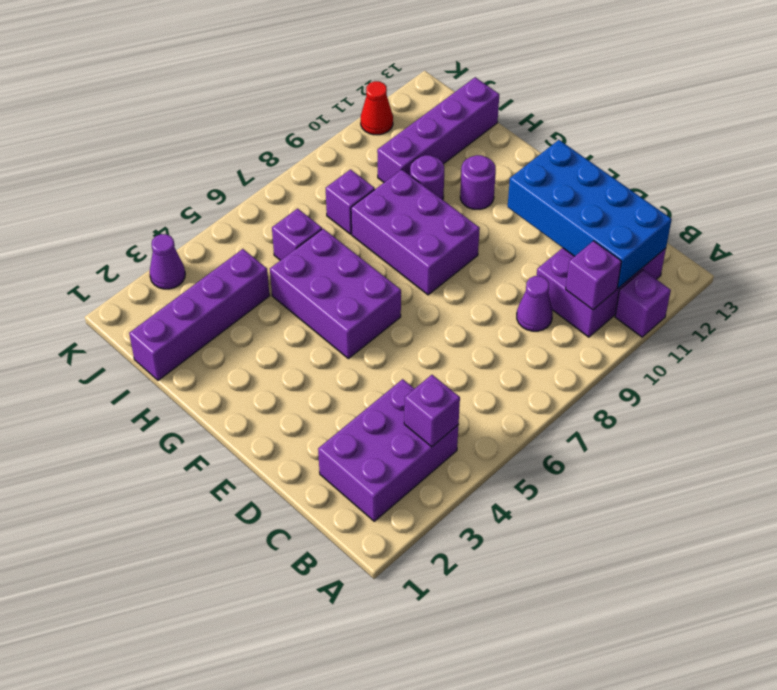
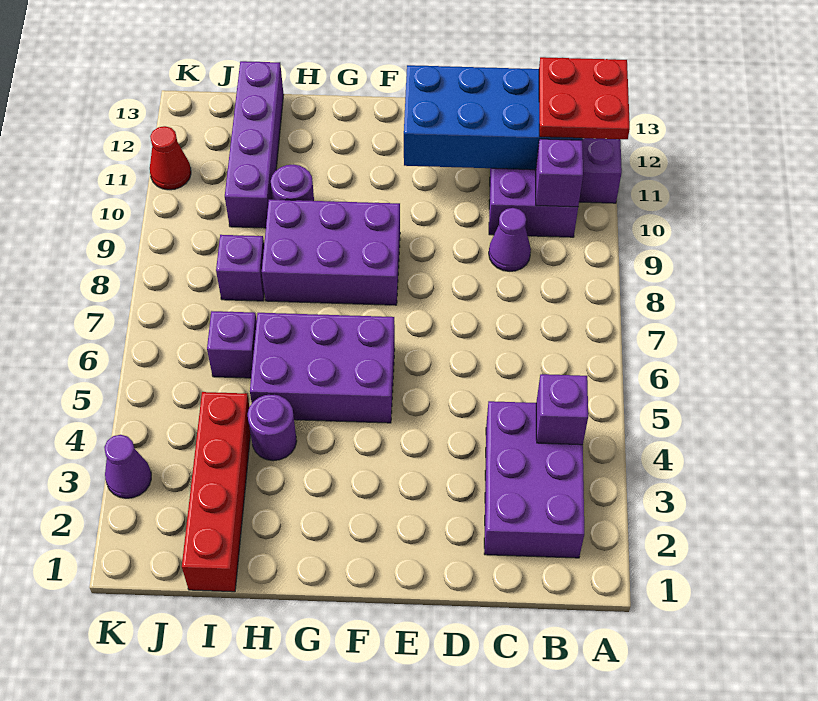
none -> red 2x2 plate [539,57,630,139]
purple 1x1 round brick [460,155,496,209] -> purple 1x1 round brick moved to [248,394,297,461]
purple 1x4 brick [129,249,270,380] -> red 1x4 brick [182,392,251,592]

